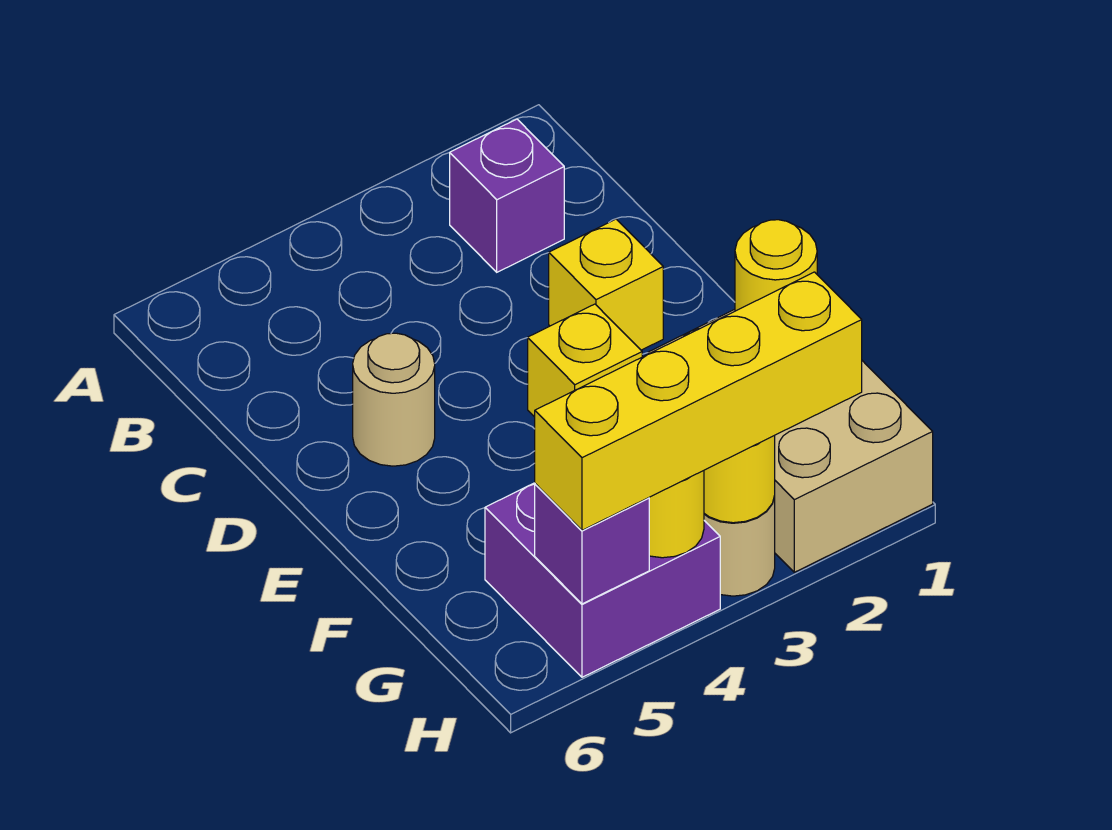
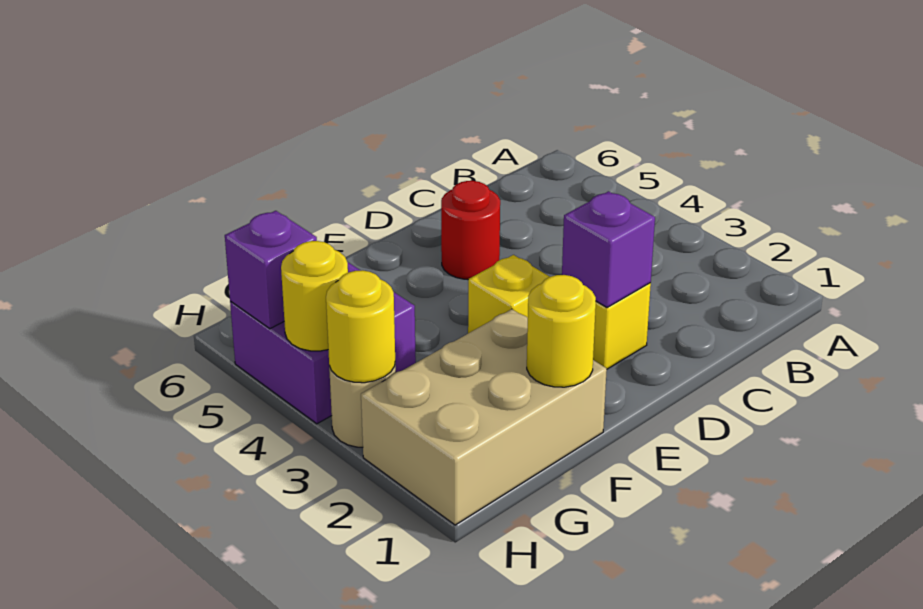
purple 1x1 brick [450,119,564,272] -> purple 1x1 brick moved to [562,191,655,308]
tan 1x1 round brick [353,333,435,466] -> red 1x1 round brick [441,181,500,279]
yellow 1x4 brick [535,272,862,530] -> none

